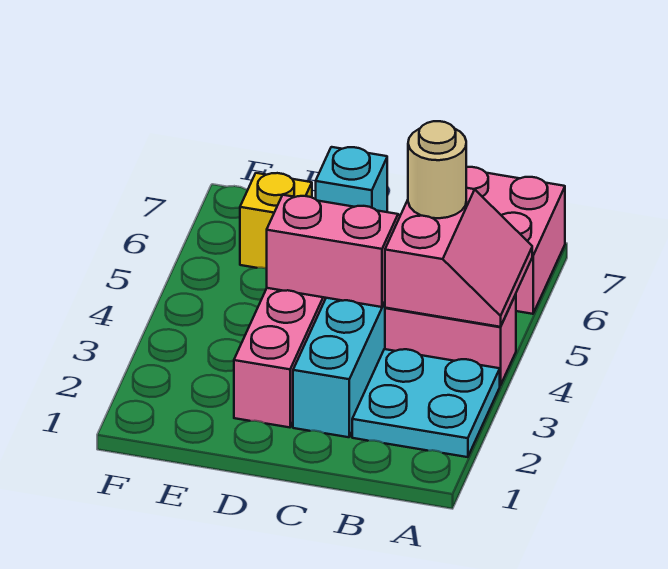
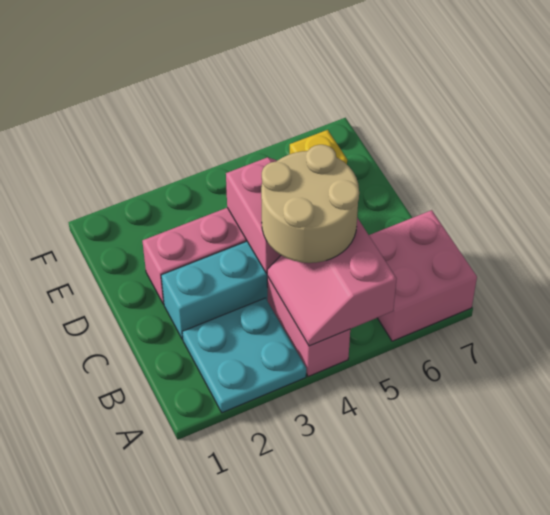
pink 2x2 slope [385,188,532,327] -> pink 2x2 slope turned to [267,218,397,346]
tan 1x1 round brick [408,121,466,218] -> tan 2x2 round brick [261,145,359,263]
cyan 1x1 brick [316,147,387,212] -> none

